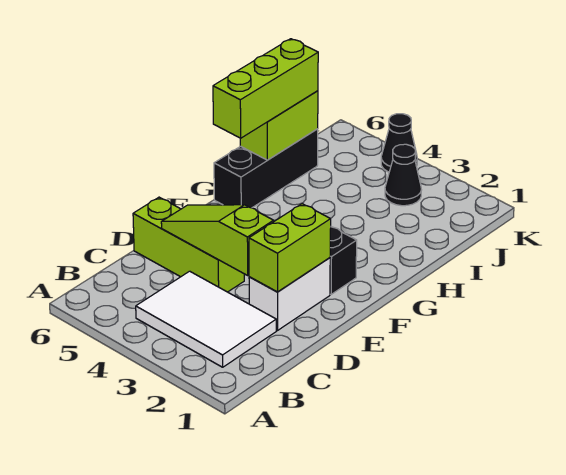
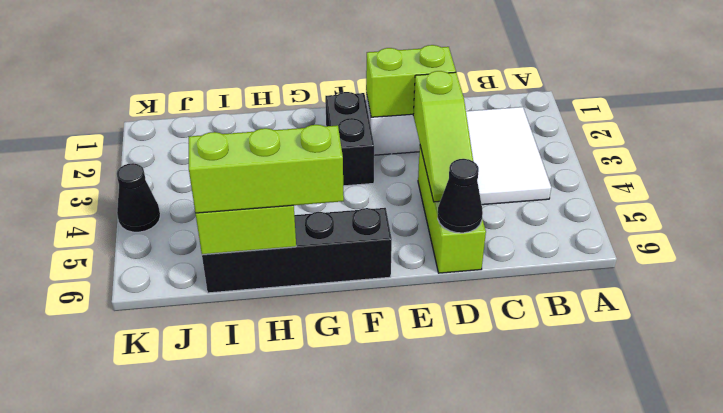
black 1x3 brick [214,129,318,208] -> black 1x4 brick [202,208,392,293]
black 1x1 cone [385,144,421,206] -> black 1x1 cone moved to [438,159,483,233]

